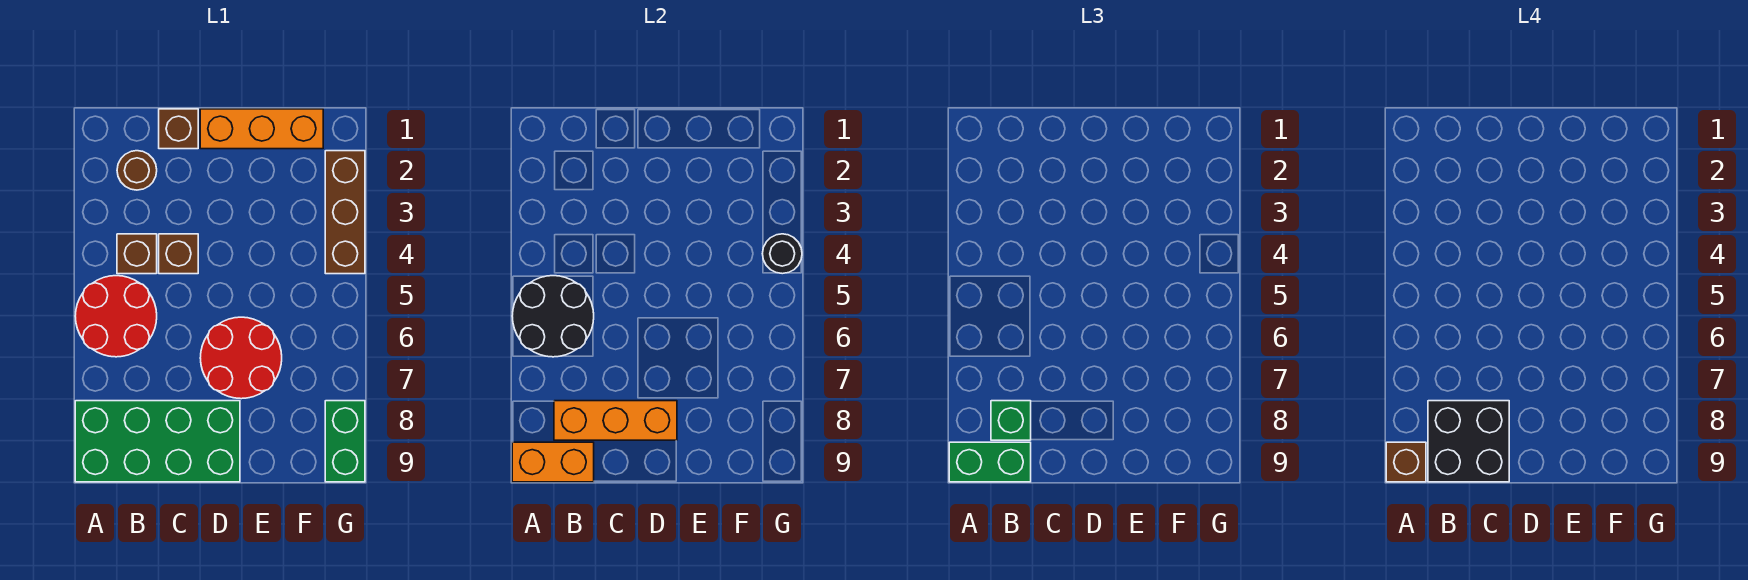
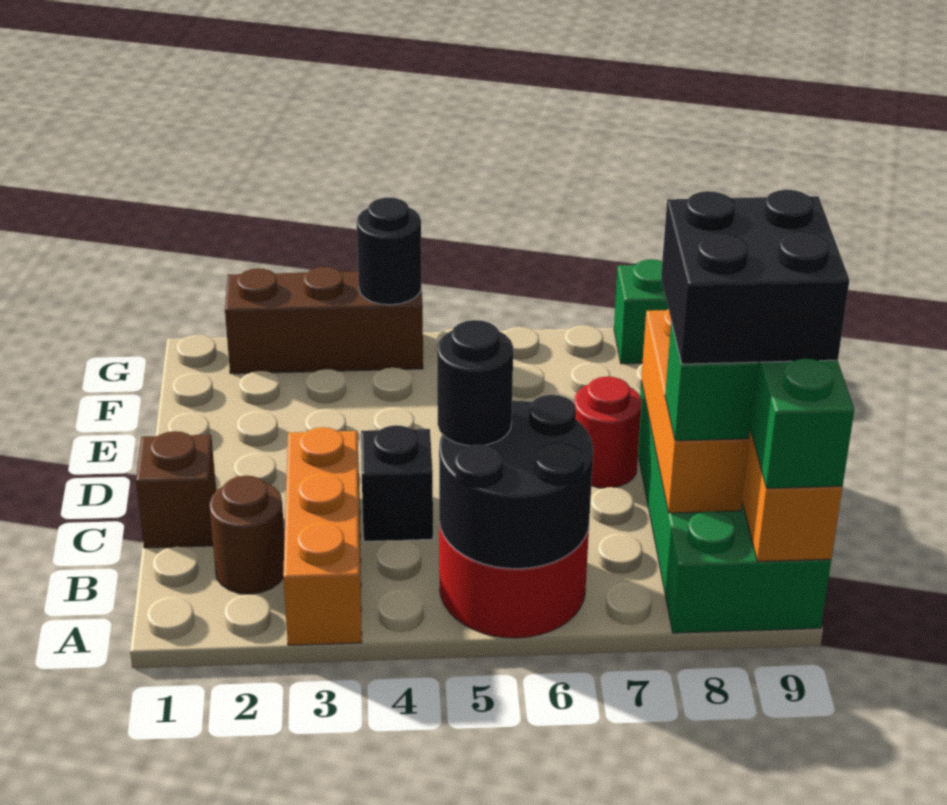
brown 1x1 brick [1386,442,1426,482] -> none
brown 1x1 brick [117,234,157,274] -> none
none -> black 1x1 round brick [437,320,513,446]
brown 1x1 brick [159,234,198,274] -> black 1x1 brick [361,425,433,541]
orange 1x3 brick [200,109,323,149] -> orange 1x3 brick moved to [283,427,362,645]
red 2x2 round brick [200,317,282,399] -> red 1x1 round brick [574,376,642,488]

